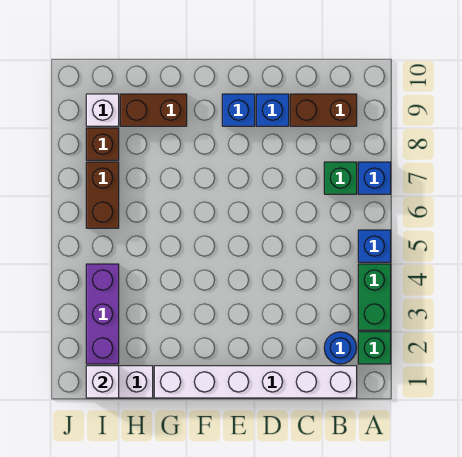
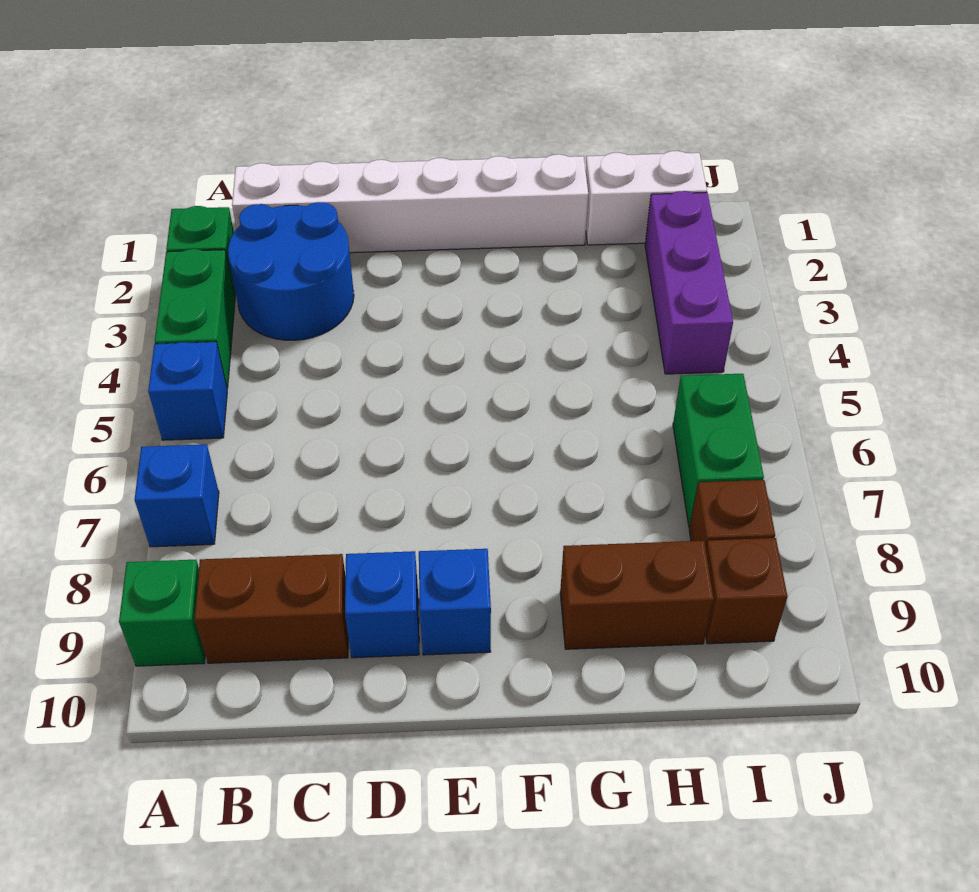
blue 1x1 round brick [324,332,356,364] -> blue 2x2 round brick [228,202,354,340]
green 1x1 brick [324,162,357,194] -> green 1x1 brick moved to [119,560,205,666]
white 1x1 brick [86,366,119,398] -> none
brown 1x2 brick [86,162,119,228] -> green 1x2 brick [673,374,764,527]
white 1x1 brick [86,94,119,126] -> brown 1x1 brick [706,538,787,644]

